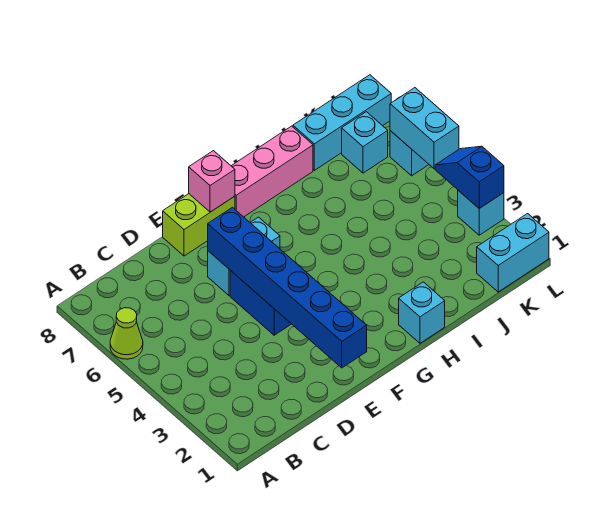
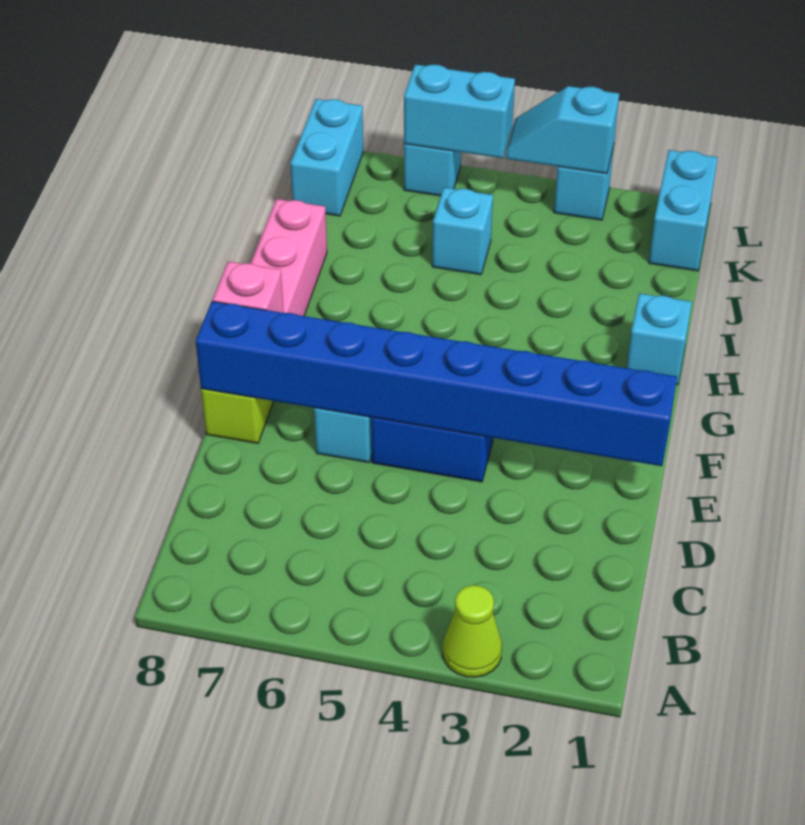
lime 1x1 cone [110,308,143,359] -> lime 1x1 cone moved to [443,585,502,677]
blue 1x6 brick [208,207,367,368] -> blue 1x8 brick [196,301,677,466]
cyan 1x3 brick [293,75,391,170] -> cyan 1x2 brick [290,99,363,216]
cyan 1x1 brick [342,112,388,173] -> cyan 1x1 brick moved to [432,188,493,275]
blue 1x2 slope [435,146,504,208] -> cyan 1x2 slope [506,86,619,174]

